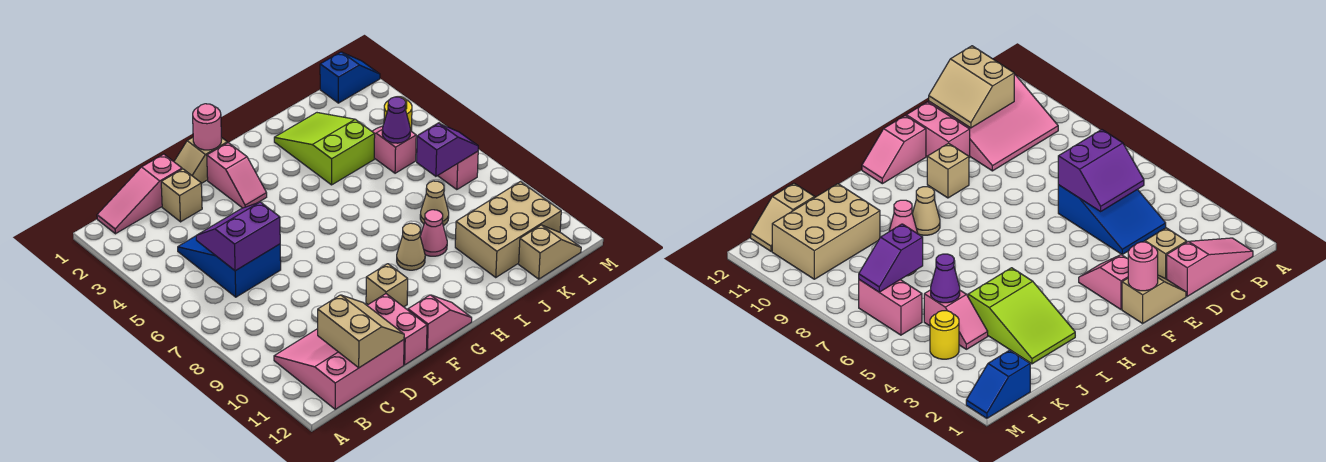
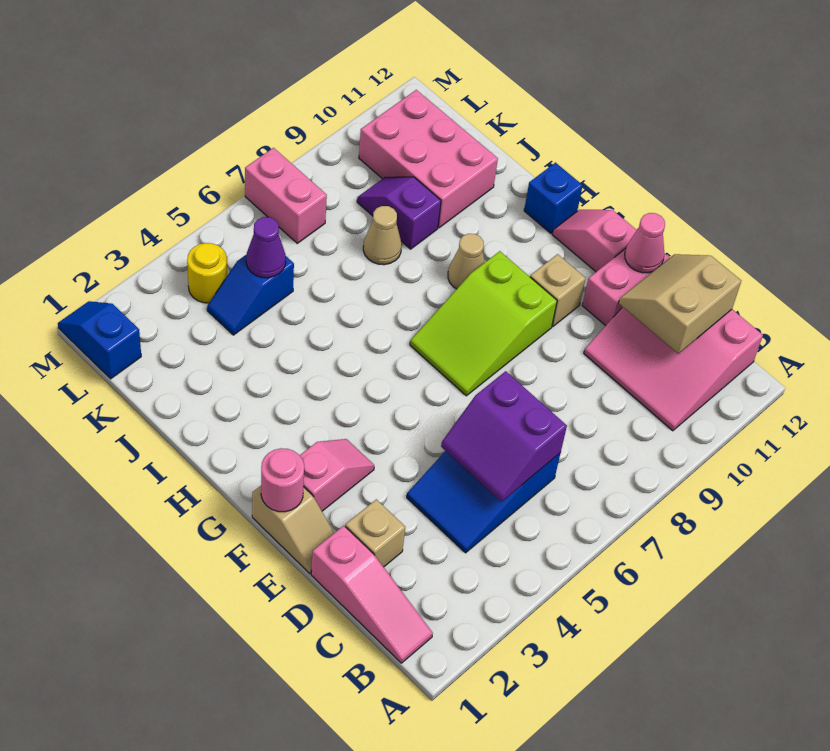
none -> blue 1x1 brick [524,163,583,233]
lime 2x3 slope [274,113,375,185] -> lime 2x3 slope moved to [410,251,557,396]
pink 1x1 cone [420,210,447,256] -> pink 1x1 cone moved to [625,213,665,273]
tan 2x3 brick [455,182,561,277] -> pink 2x3 brick [359,90,498,228]
pink 1x2 slope [372,126,416,173] -> blue 1x2 slope [207,254,294,335]
purple 1x2 slope [417,123,478,176] -> purple 1x2 slope moved to [357,177,441,249]
tan 1x2 slope [519,225,581,279] -> none
pink 1x2 brick [438,123,478,190] -> pink 1x2 brick turned to [245,148,327,243]

